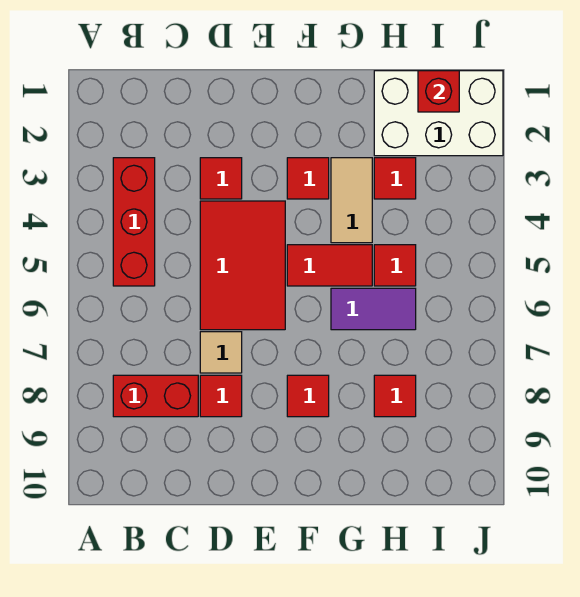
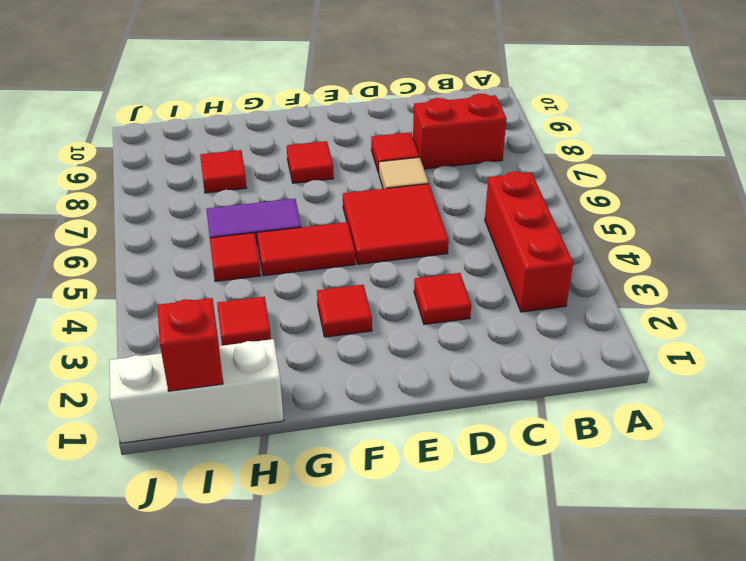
red 2x3 tile [200,201,285,330] -> red 2x2 tile [343,184,449,264]
tan 1x2 tile [331,158,372,243] -> none
white 2x3 brick [374,71,503,156] -> white 1x3 brick [110,339,284,443]

